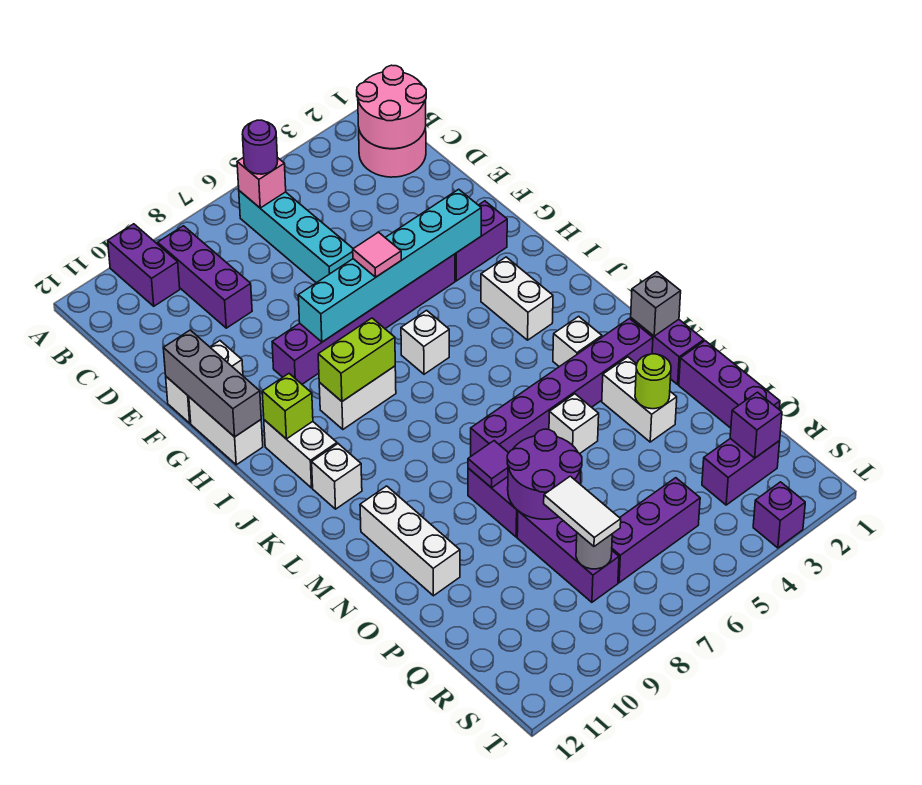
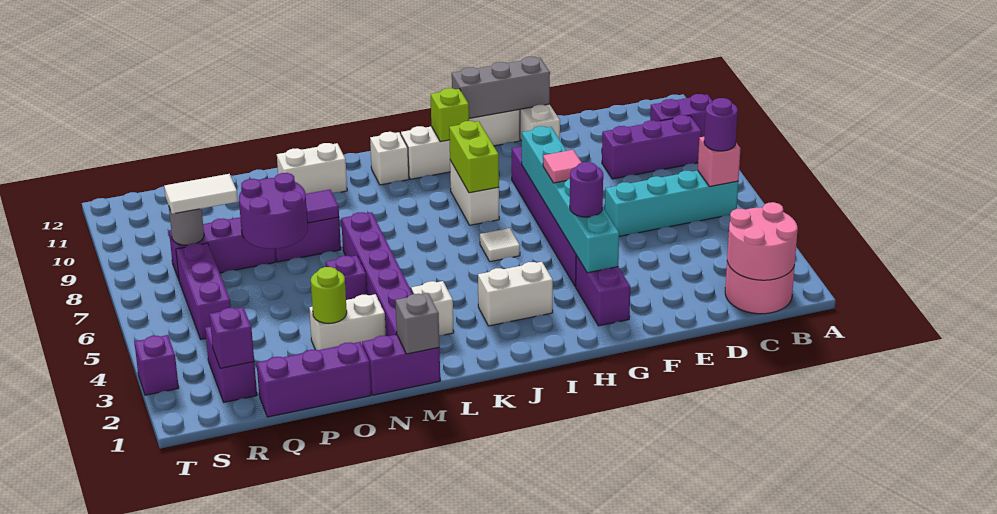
none -> purple 1x1 round brick [570,162,603,217]
white 1x1 brick [401,310,449,374] -> white 1x1 tile [480,228,520,262]
white 1x3 brick [360,486,460,596] -> white 1x2 brick [277,143,347,194]
white 1x1 brick [549,394,599,453] -> purple 1x1 brick [326,256,367,300]

